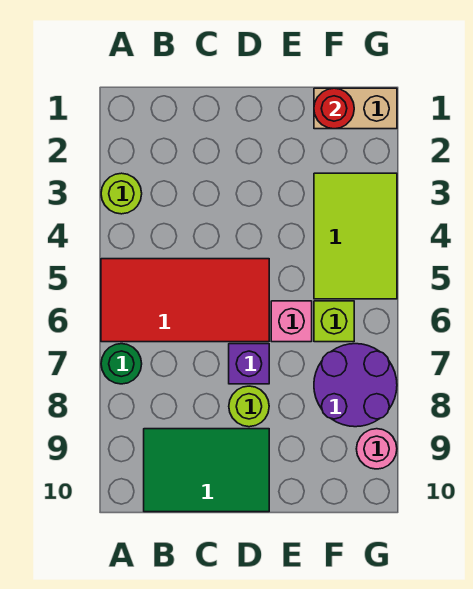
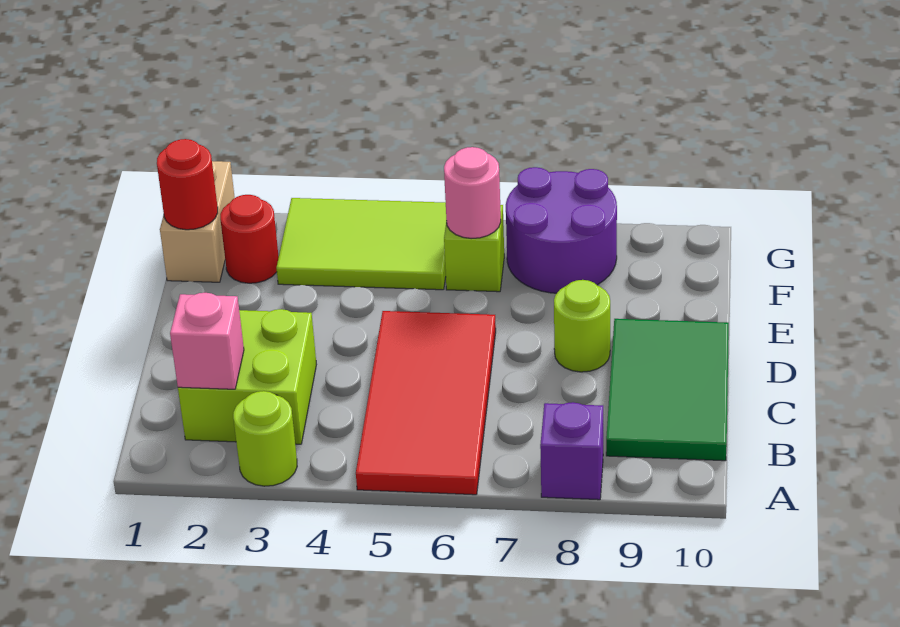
green 1x1 round brick [101,344,142,384] -> none
none -> lime 2x2 brick [178,309,316,444]
purple 1x1 brick [229,344,269,384] -> purple 1x1 brick moved to [540,402,603,500]
pink 1x1 brick [271,301,312,342] -> pink 1x1 brick moved to [170,293,244,389]
none -> red 1x1 round brick [220,195,279,283]
pink 1x1 round brick [356,429,397,469] -> pink 1x1 round brick moved to [444,147,501,239]

